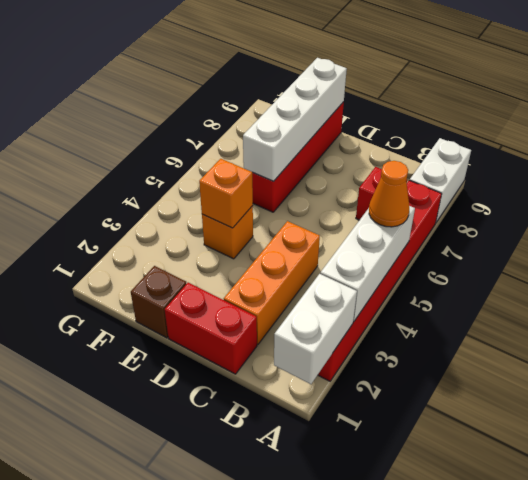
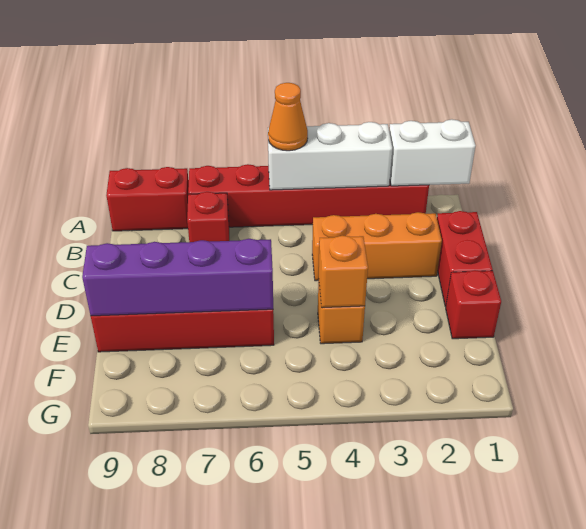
white 1x2 brick [410,138,471,222] -> red 1x2 brick [106,167,189,231]
brown 1x1 brick [131,266,186,338] -> red 1x1 brick [445,270,501,339]
white 1x4 brick [243,58,347,181] -> purple 1x4 brick [82,239,273,316]

